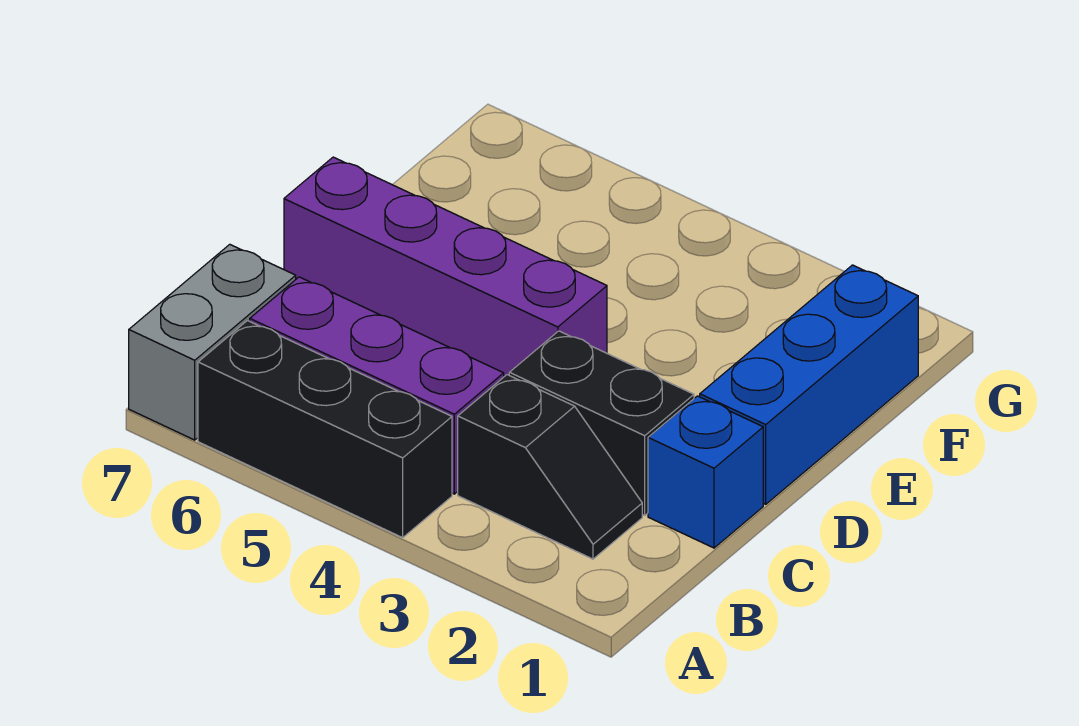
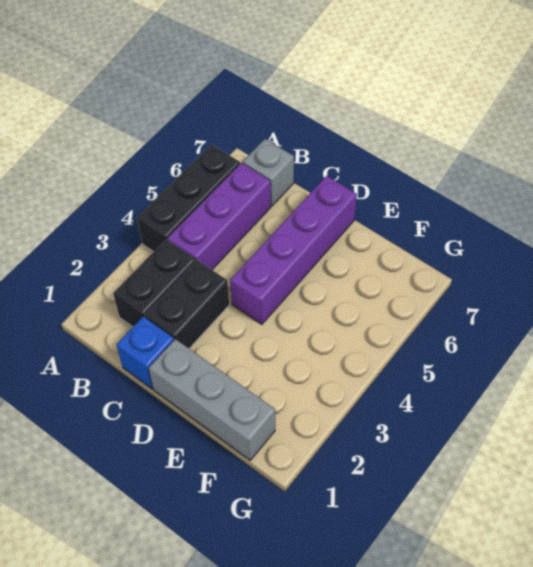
grey 1x2 brick [129,244,296,440] -> grey 1x1 brick [243,139,294,206]
black 1x2 slope [458,375,642,559] -> black 1x2 brick [113,240,196,327]
blue 1x3 brick [700,265,918,504] -> grey 1x3 brick [149,339,275,460]

